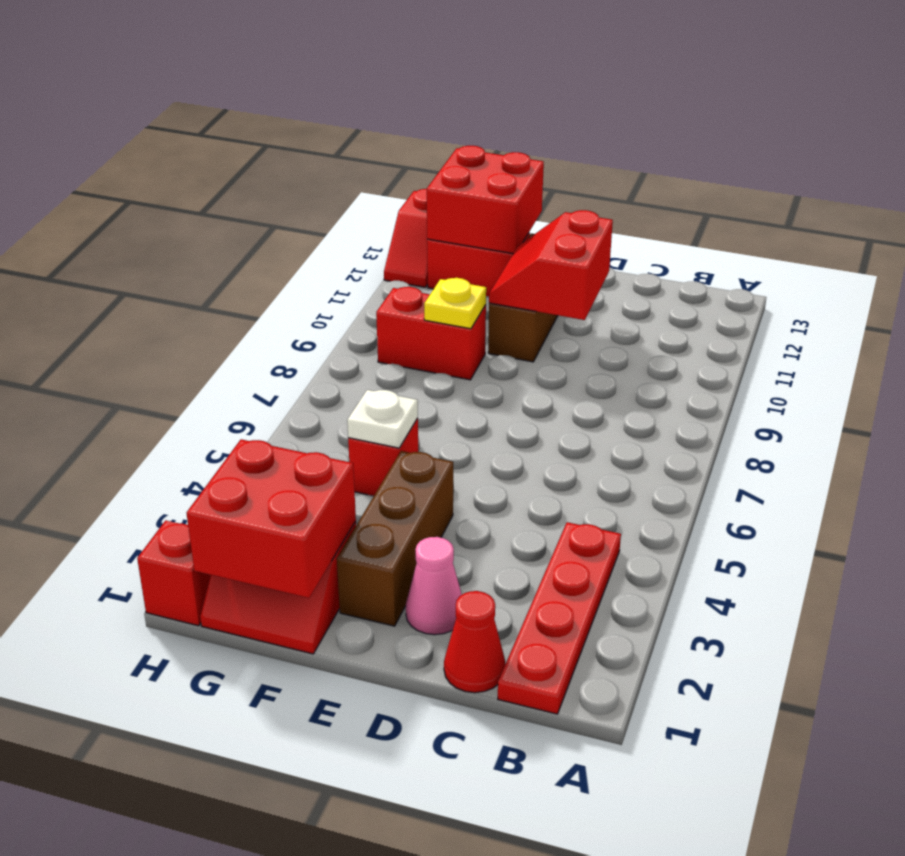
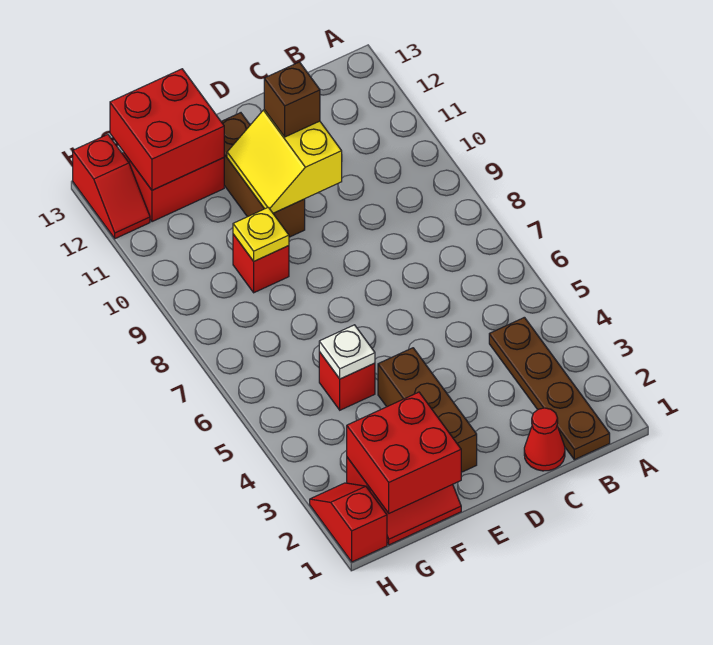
red 1x4 plate [498,522,621,714] -> brown 1x4 plate [489,317,610,460]
pink 1x1 cone [406,537,462,635] -> none
red 2x2 slope [489,210,613,320] -> yellow 2x2 slope [227,110,342,213]
none -> brown 1x1 brick [264,62,320,137]
red 1x2 brick [376,287,486,380] -> red 1x1 brick [233,234,289,293]

